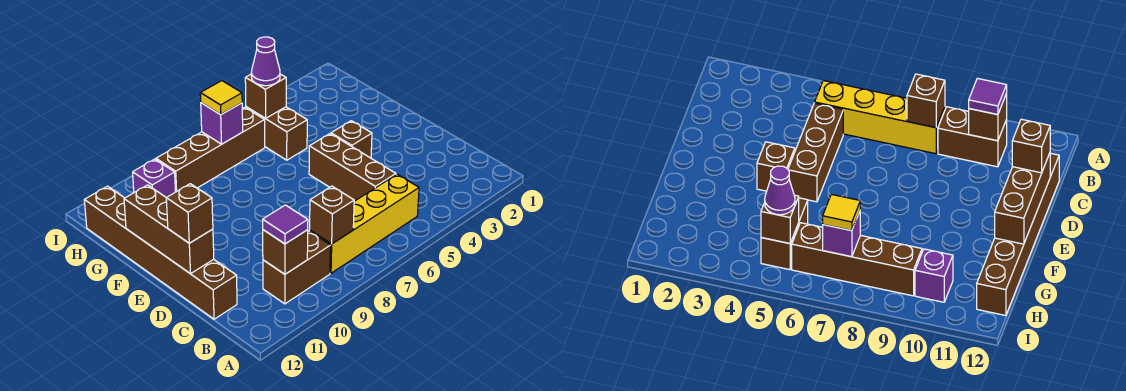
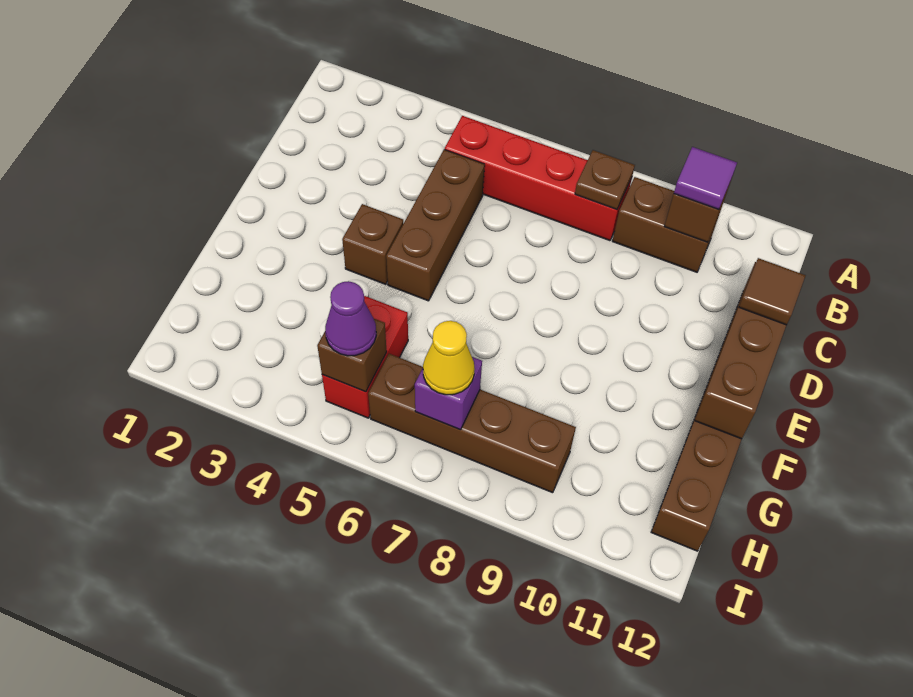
yellow 1x4 brick [310,174,419,273] -> red 1x4 brick [445,116,632,241]
brown 1x1 brick [310,186,354,244] -> brown 1x1 plate [575,150,635,210]
brown 1x1 brick [166,184,213,243] -> brown 1x1 tile [739,258,806,325]
brown 1x2 brick [246,107,307,160] -> red 1x2 brick [322,296,408,418]
yellow 1x1 tile [200,81,242,115] -> yellow 1x1 cone [423,321,475,395]
purple 1x1 brick [133,159,176,198] -> none

